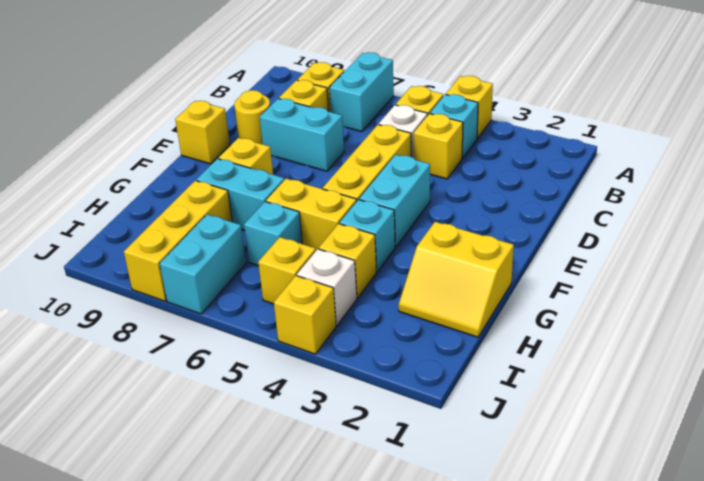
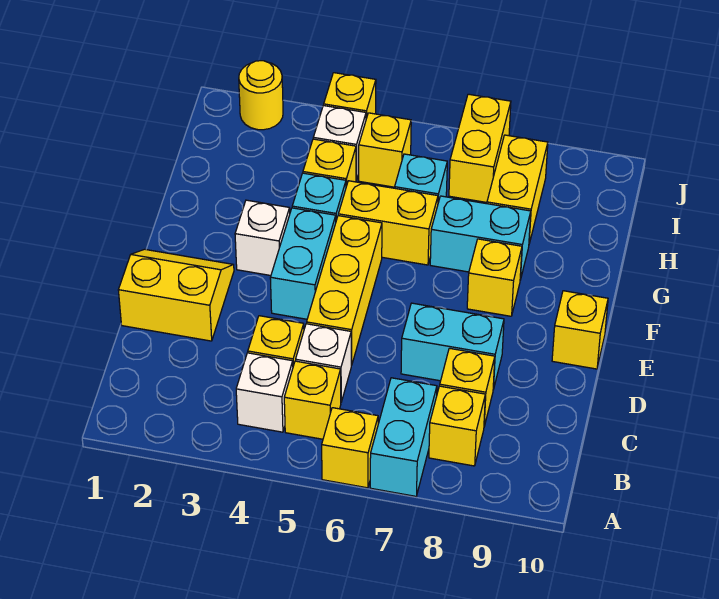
yellow 1x1 brick [446,76,493,138] -> yellow 1x1 brick moved to [322,408,378,488]
cyan 1x1 brick [430,94,478,158] -> white 1x1 brick [236,353,293,432]
yellow 1x1 round brick [234,90,270,144] -> yellow 1x1 round brick moved to [239,61,283,130]
none -> white 1x1 brick [235,200,290,276]
yellow 2x2 slope [399,222,514,337] -> yellow 2x2 slope moved to [118,249,234,341]
yellow 1x3 brick [124,181,232,301] -> yellow 1x2 brick [487,135,548,243]
cyan 1x2 brick [160,214,246,314] -> yellow 1x2 brick [449,94,511,202]

